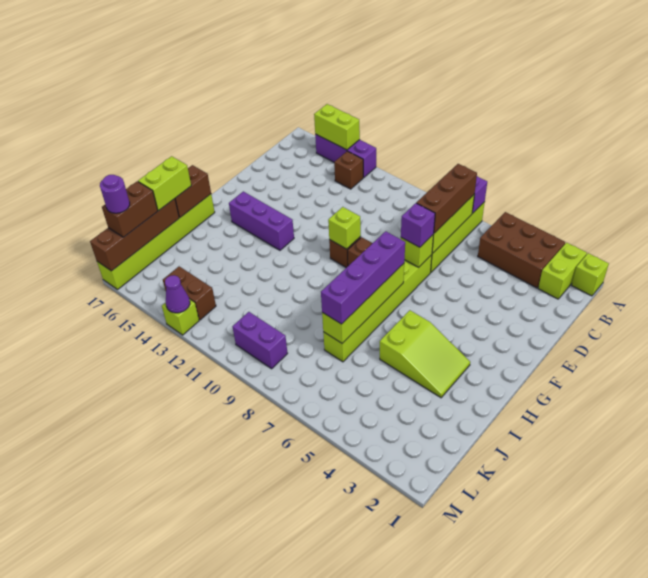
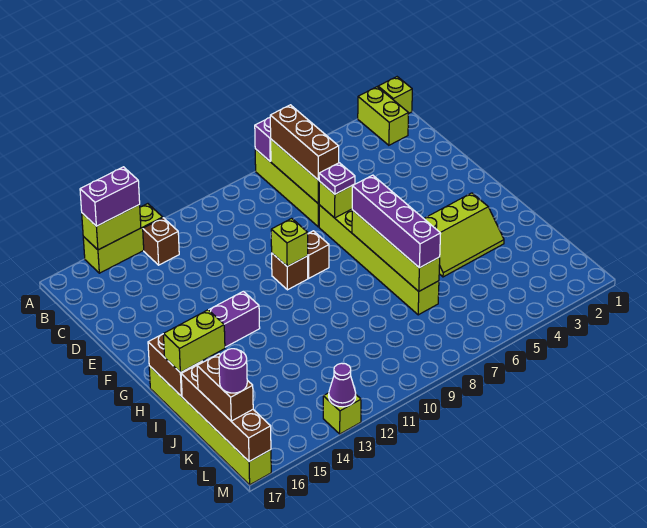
brown 2x3 brick [478,212,565,288] -> none
purple 1x3 brick [315,134,376,178] -> lime 1x3 brick [83,204,163,273]
purple 1x1 brick [401,203,435,247] -> purple 1x1 plate [319,163,355,194]
lime 2x3 slope [380,310,470,398] -> lime 2x3 slope turned to [424,193,504,277]
lime 1x2 brick [138,156,191,211] -> lime 1x2 brick turned to [163,310,225,372]
purple 1x2 brick [233,312,288,369] -> purple 1x2 brick moved to [80,167,140,226]
brown 1x2 brick [163,266,216,320] -> none

